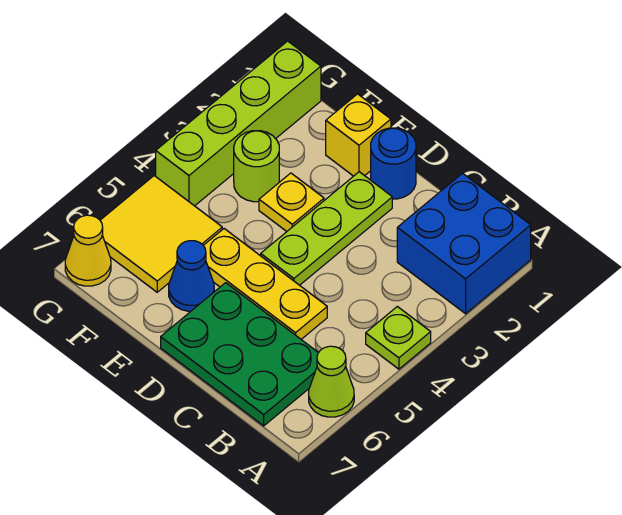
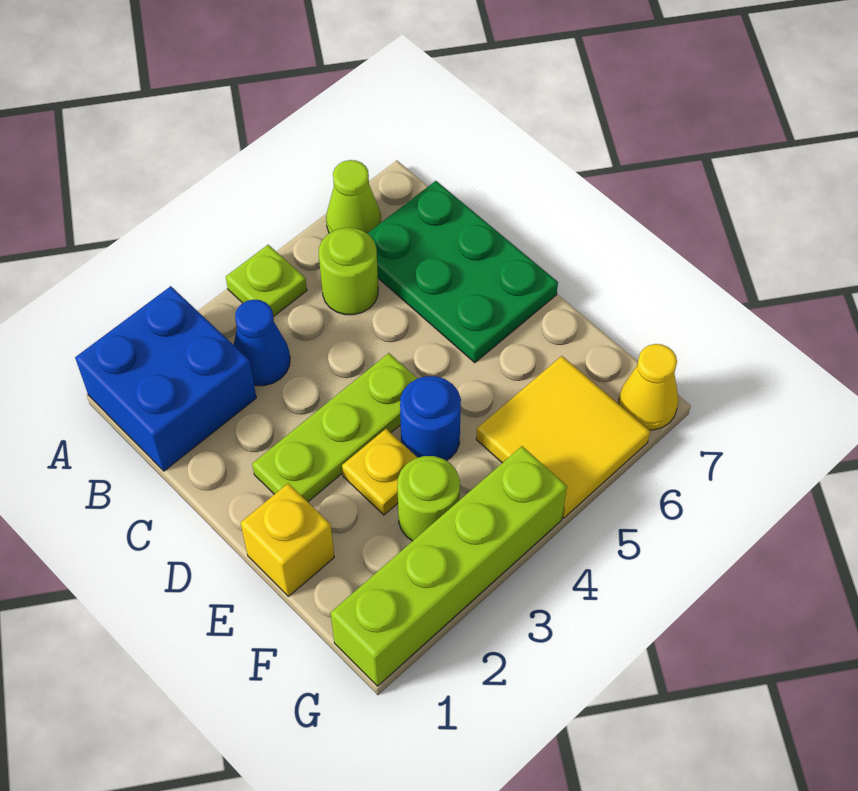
none -> lime 1x1 round brick [319,228,378,315]
yellow 1x3 plate [203,229,327,339] -> none
blue 1x1 round brick [371,128,416,199] -> blue 1x1 round brick moved to [400,376,461,461]
blue 1x1 cone [169,241,214,311] -> blue 1x1 cone moved to [234,300,290,386]

